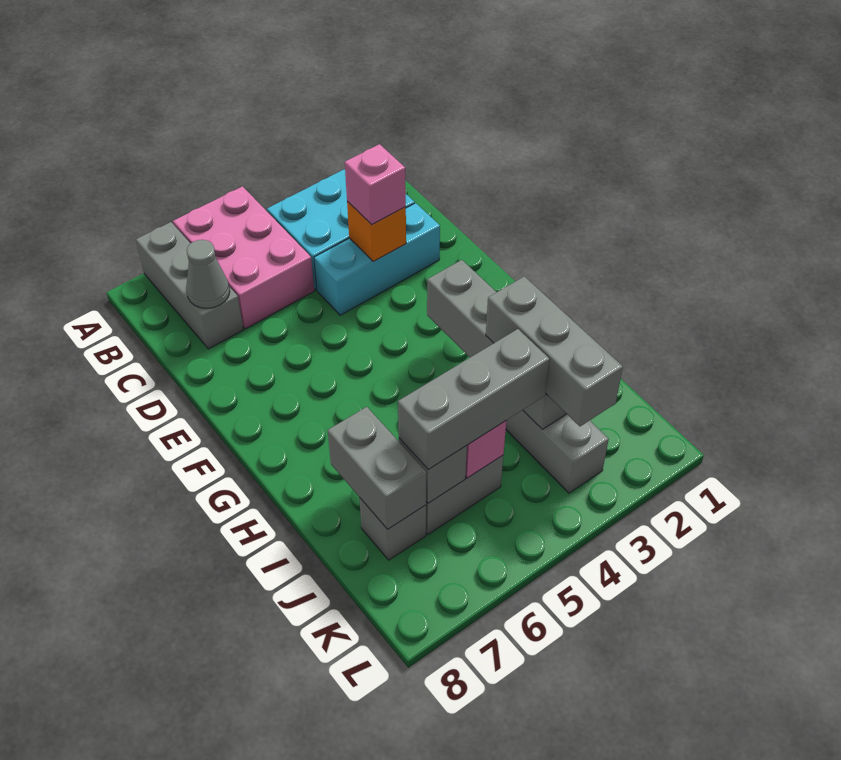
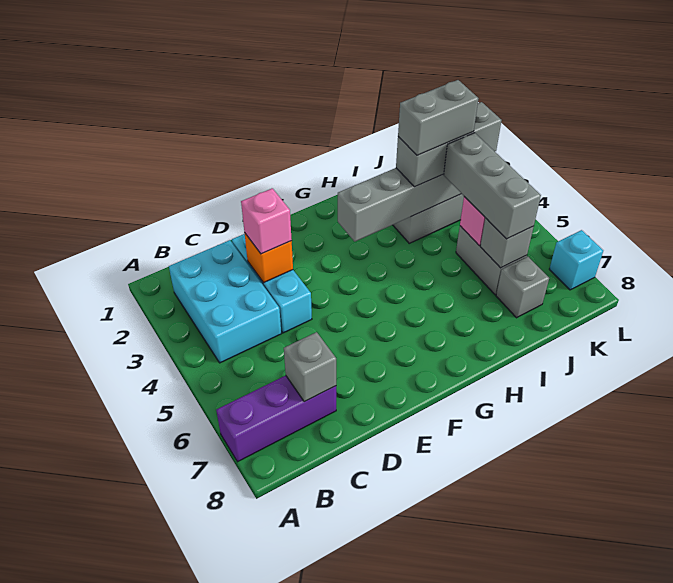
pink 2x3 brick [173,186,314,329] -> none
grey 1x3 brick [136,222,243,349] -> purple 1x3 brick [216,376,336,462]
grey 1x1 cone [186,240,230,308] -> grey 1x1 brick [284,332,336,402]
grey 1x2 brick [328,407,426,529] -> grey 1x2 brick moved to [398,80,479,155]
none -> cyan 1x1 brick [549,230,603,290]

